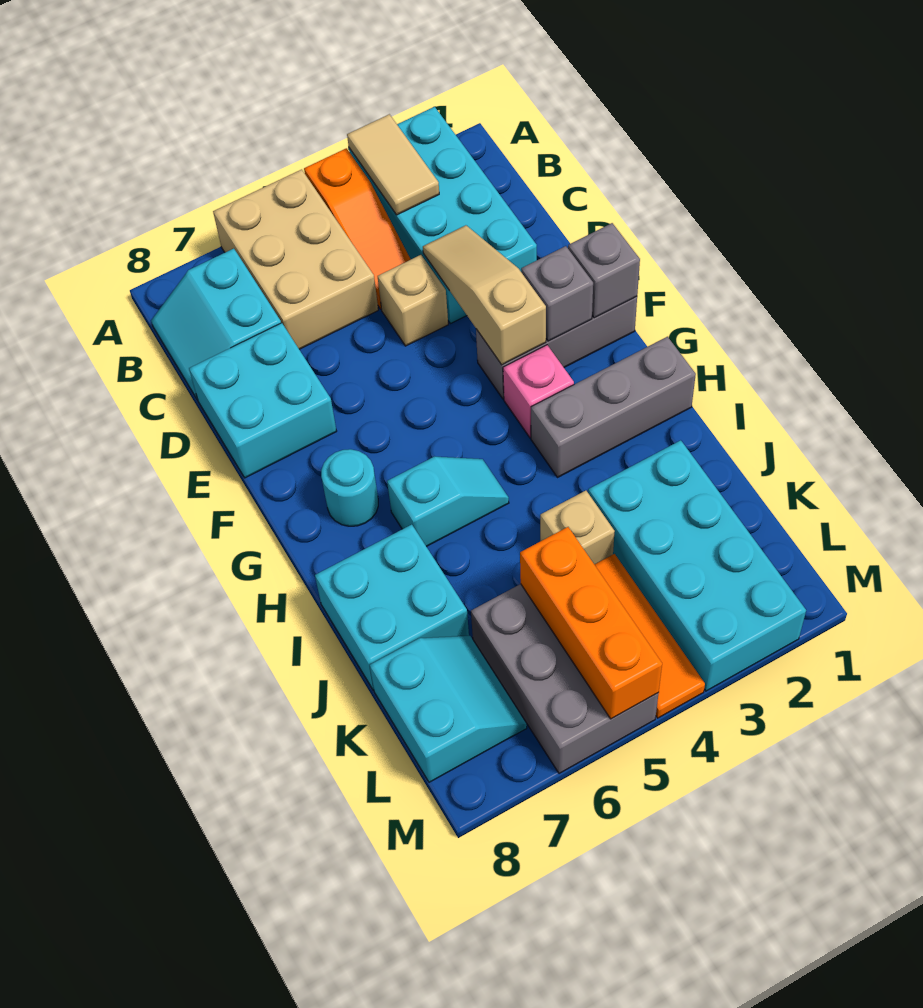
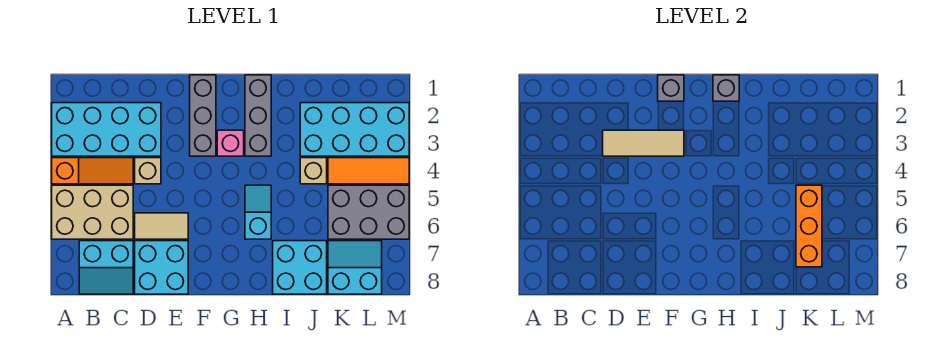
tan 1x2 tile [347,114,439,215] -> tan 1x2 tile moved to [135,213,188,239]
tan 1x3 slope [423,225,546,365] -> tan 1x3 tile [603,130,684,156]
grey 1x1 brick [521,246,593,341] -> grey 1x1 brick moved to [713,75,739,101]
cyan 1x1 round brick [321,449,378,526] -> none
orange 1x3 brick [520,527,662,719] -> orange 1x3 brick turned to [796,185,822,267]

